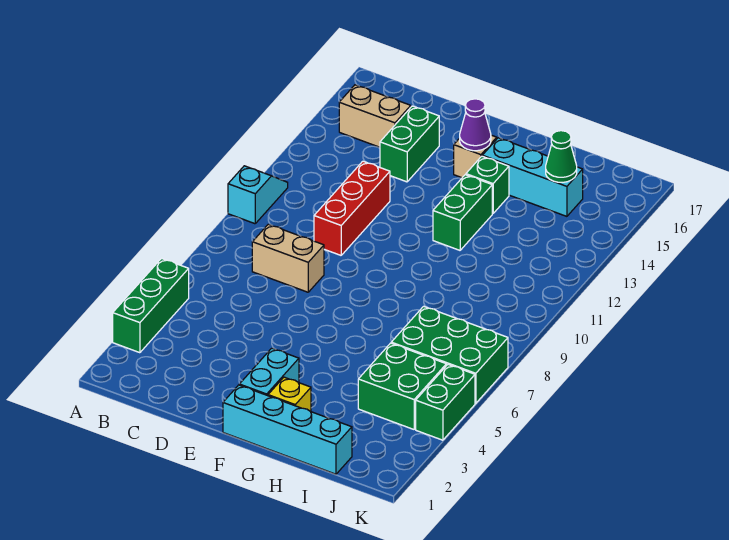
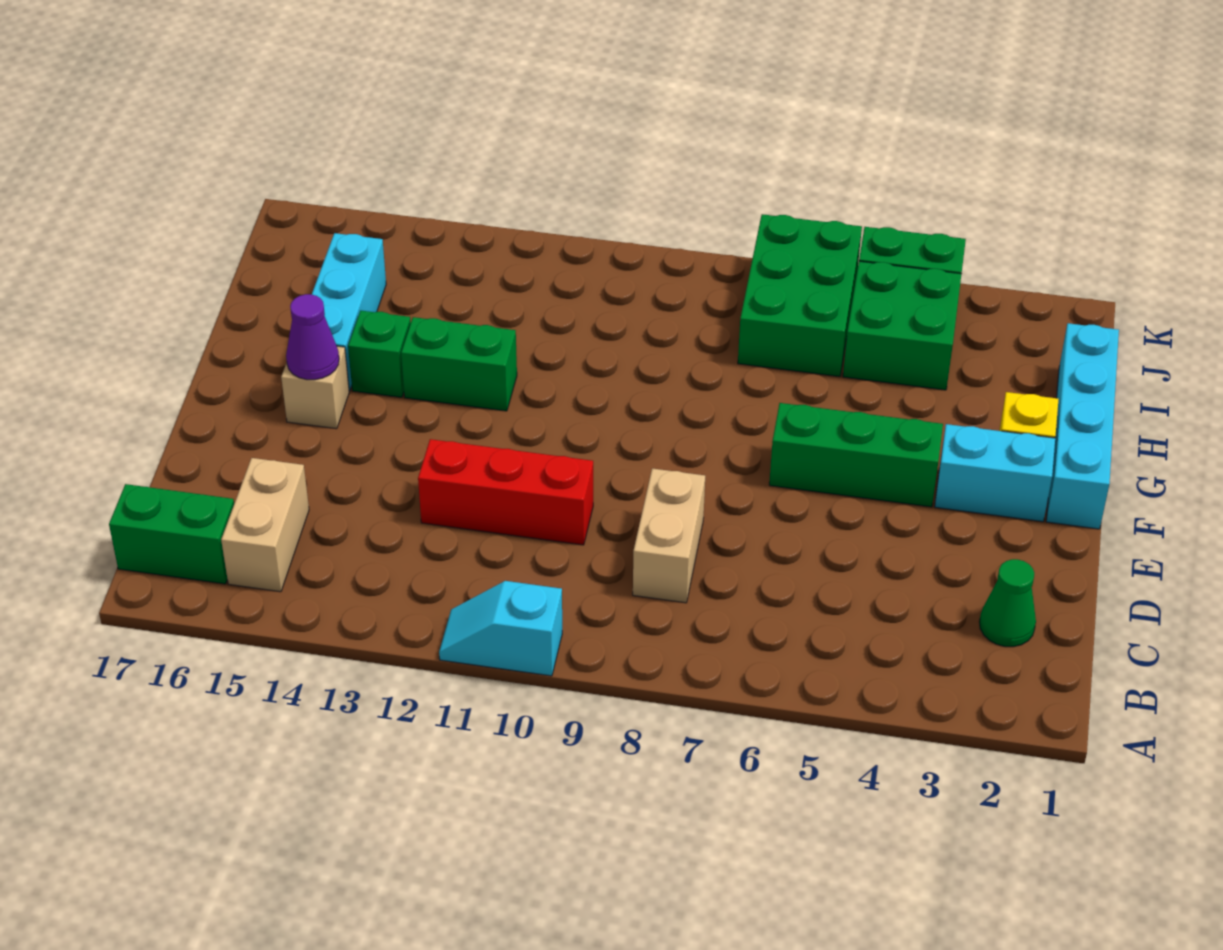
green 1x3 brick [113,258,189,353] -> green 1x3 brick moved to [769,403,943,507]
green 1x2 brick [380,106,439,182] -> green 1x2 brick moved to [109,484,234,584]
green 1x1 cone [546,131,577,182] -> green 1x1 cone moved to [979,559,1036,647]

